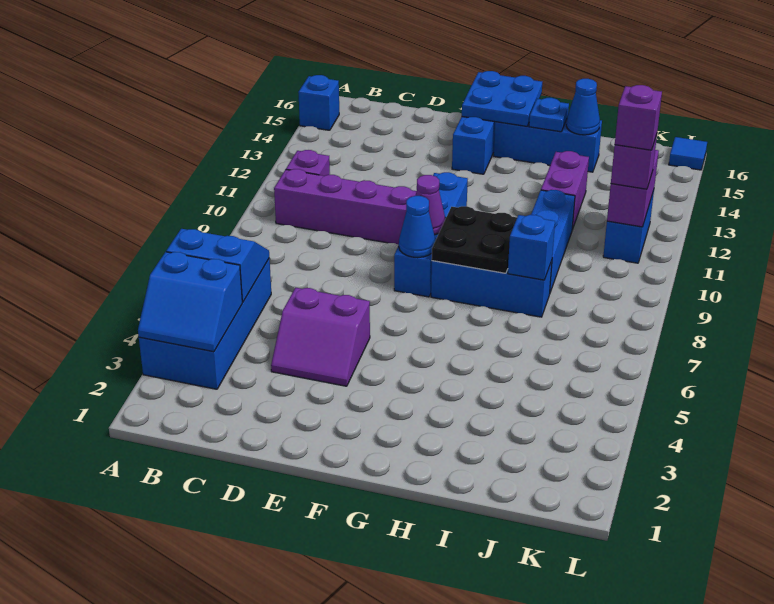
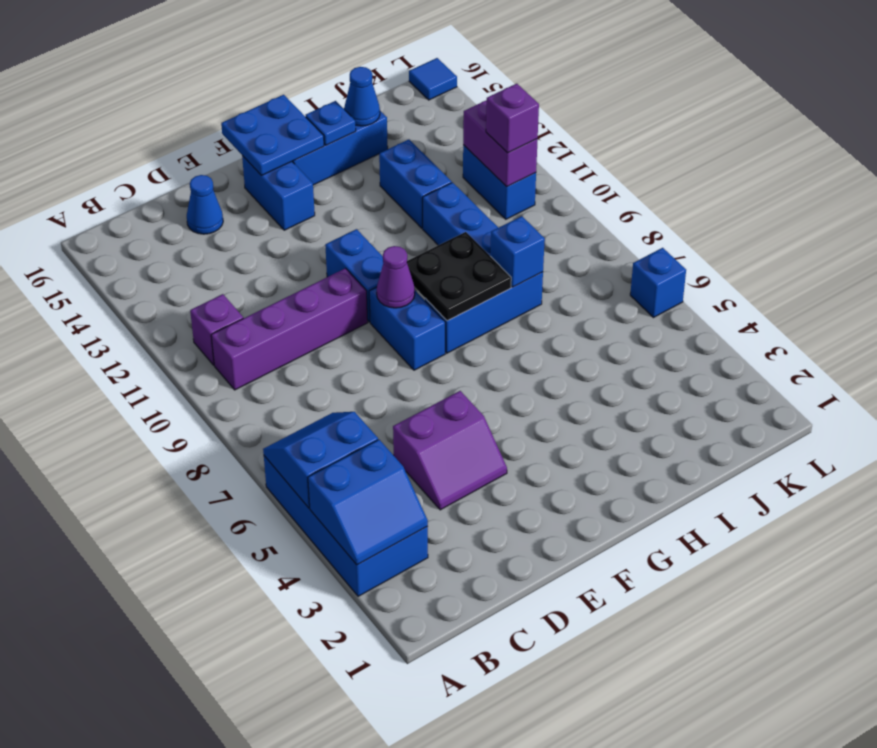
blue 1x1 brick [298,75,339,130] -> blue 1x1 brick moved to [630,248,686,318]
blue 1x1 cone [399,196,436,258] -> blue 1x1 cone moved to [187,175,223,234]
purple 1x2 brick [541,151,589,230] -> blue 1x2 brick [379,140,452,228]
purple 1x1 brick [615,85,662,150] -> none

